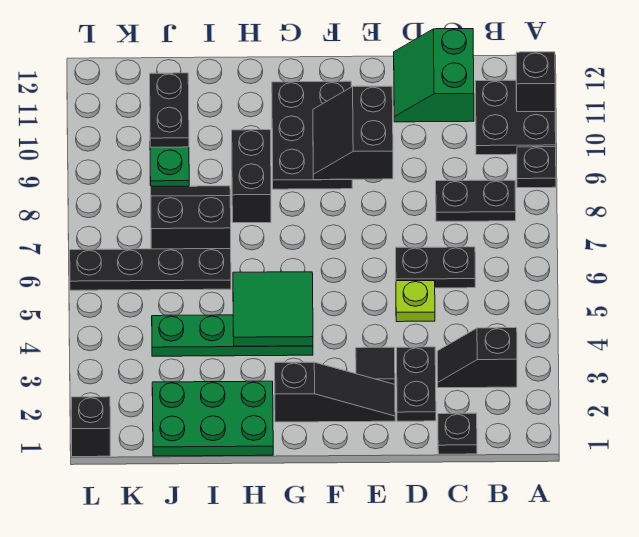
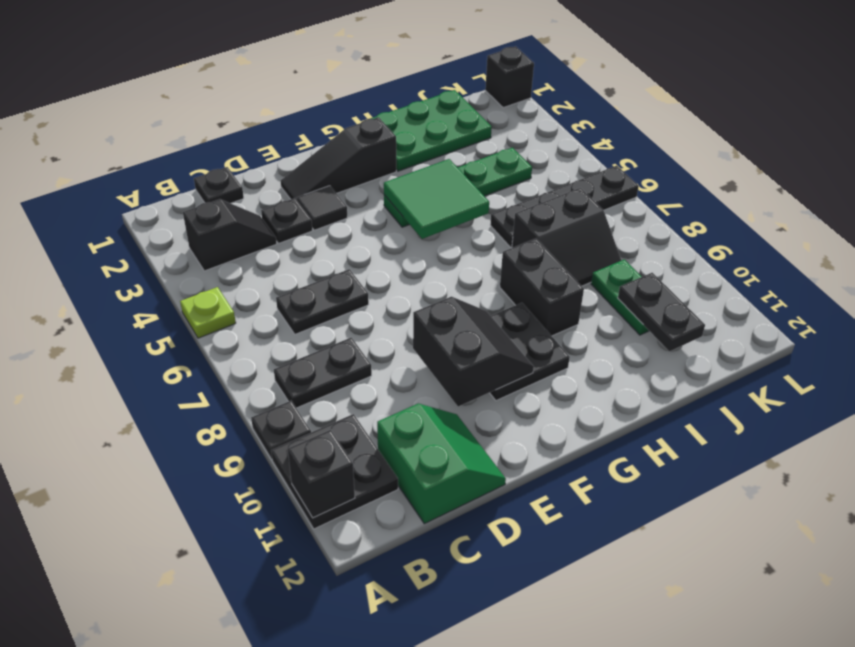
black 1x2 plate [397,347,436,421] -> black 1x1 plate [261,198,312,244]
lime 1x1 plate [396,281,435,322] -> lime 1x1 plate moved to [180,287,236,338]
black 2x3 plate [272,81,352,189] -> black 2x2 plate [490,303,570,401]

